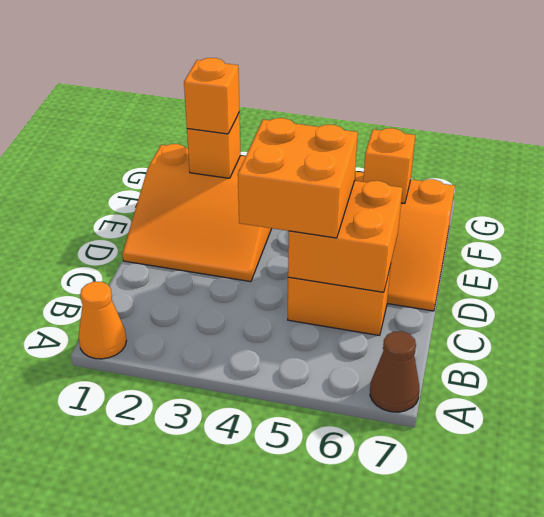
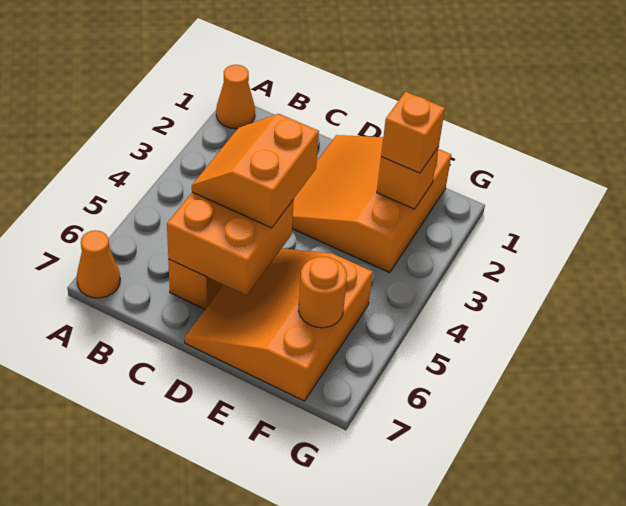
brown 1x1 cone [370,331,419,412] -> orange 1x1 cone [77,230,120,298]
orange 2x2 brick [238,118,358,238] -> orange 2x2 slope [192,114,319,228]
orange 1x1 brick [363,128,415,203] -> orange 1x1 round brick [299,257,347,328]

